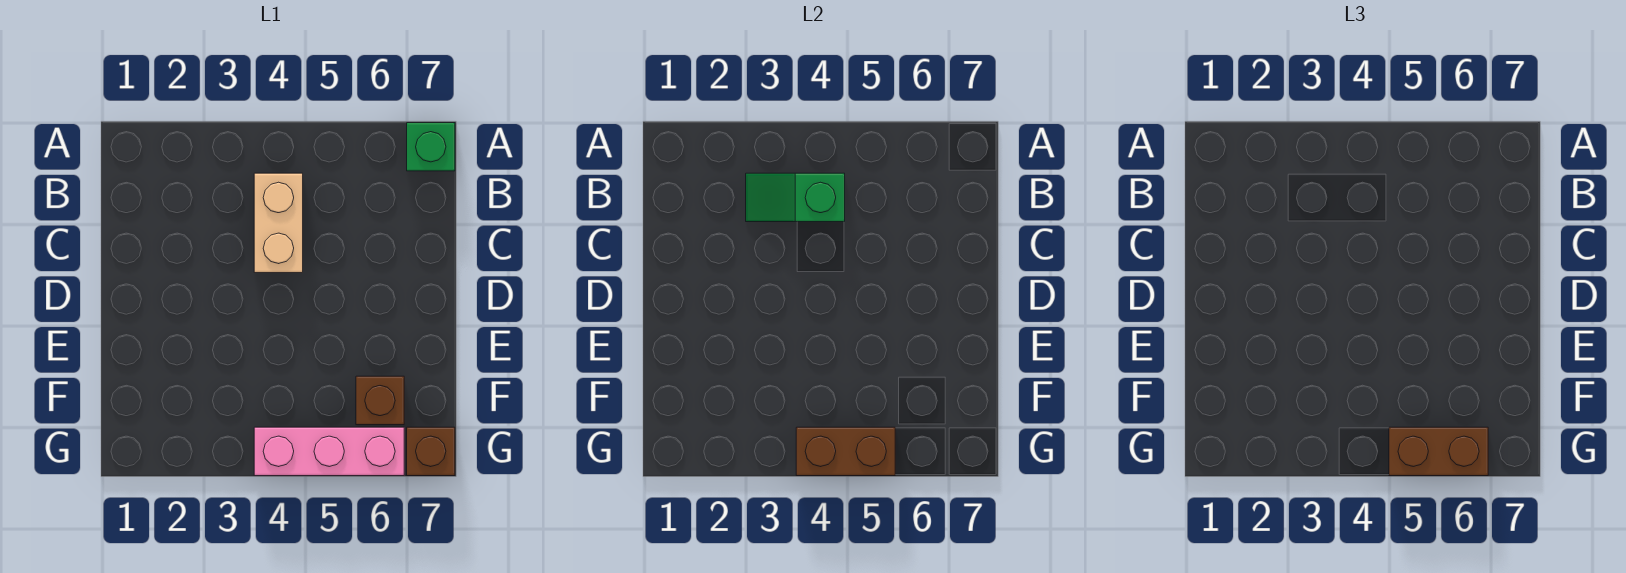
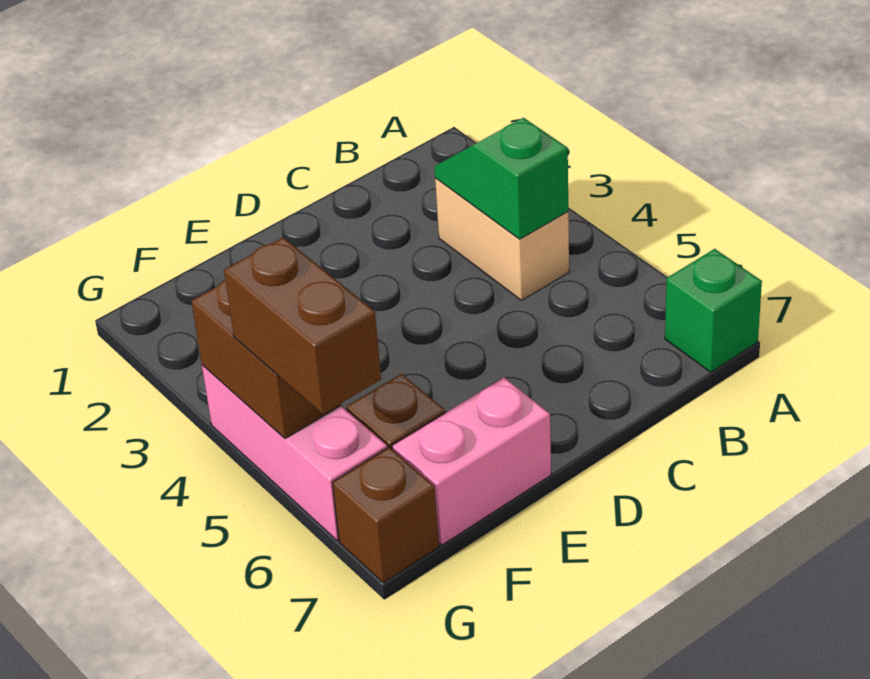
tan 1x2 brick [254,173,303,273] -> tan 1x2 brick turned to [435,178,569,300]
none -> pink 1x2 brick [392,378,551,545]

